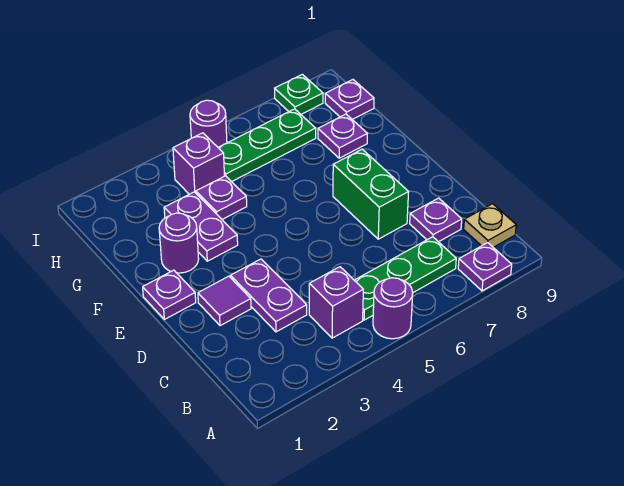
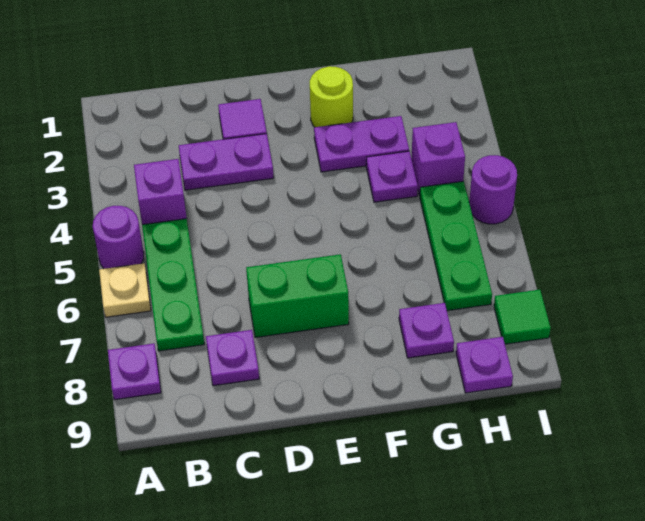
tan 1x1 plate [464,204,516,247] -> tan 1x1 plate moved to [99,263,151,317]
purple 1x1 plate [143,270,196,319] -> none
purple 1x1 round brick [159,213,199,273] -> lime 1x1 round brick [310,66,353,127]
green 1x1 plate [275,74,323,114] -> green 1x1 tile [494,290,551,344]

